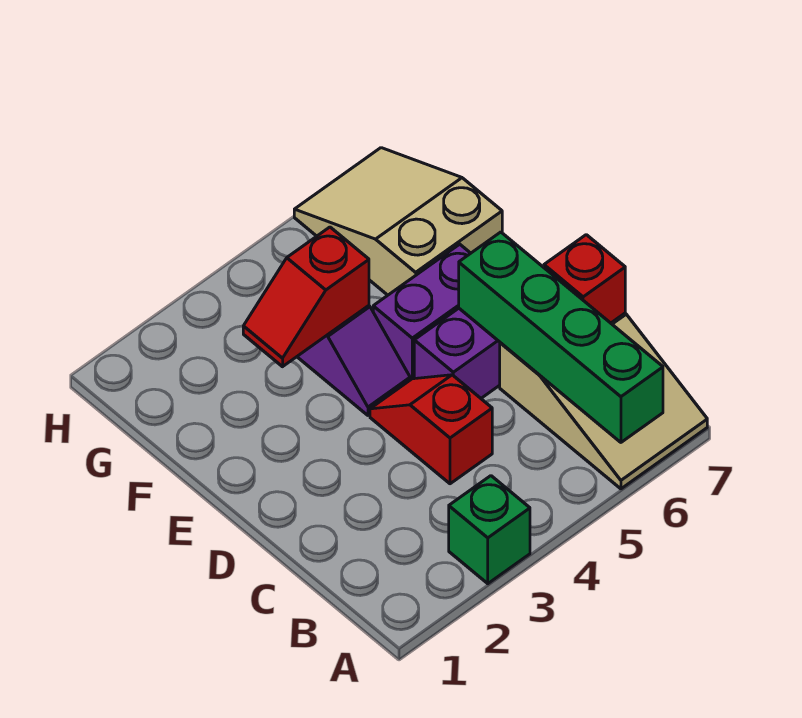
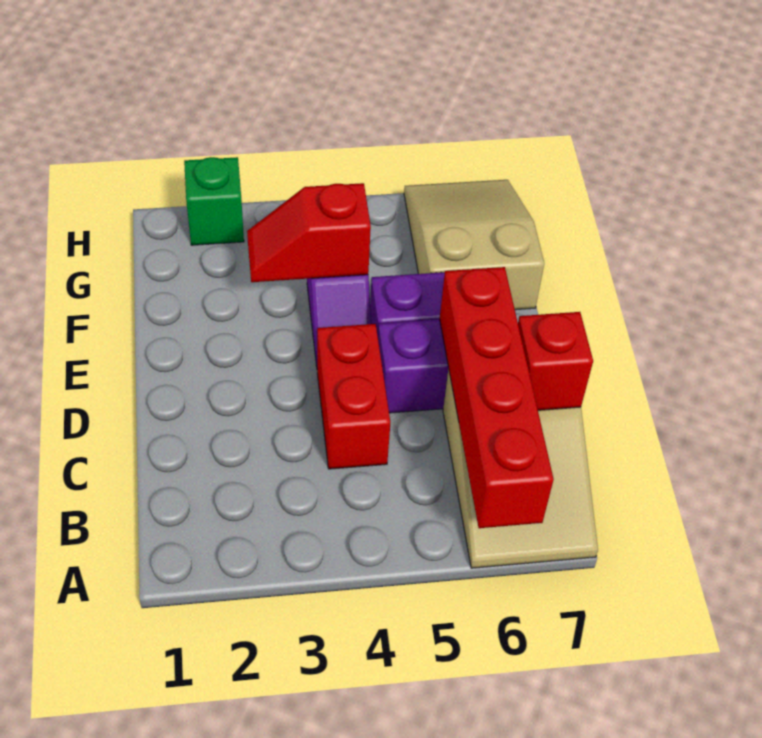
green 1x1 brick [449,476,530,584] -> green 1x1 brick moved to [184,157,244,245]
green 1x4 brick [459,232,663,442] -> red 1x4 brick [440,267,554,528]
red 1x2 slope [370,375,492,484] -> red 1x2 brick [317,324,390,469]

